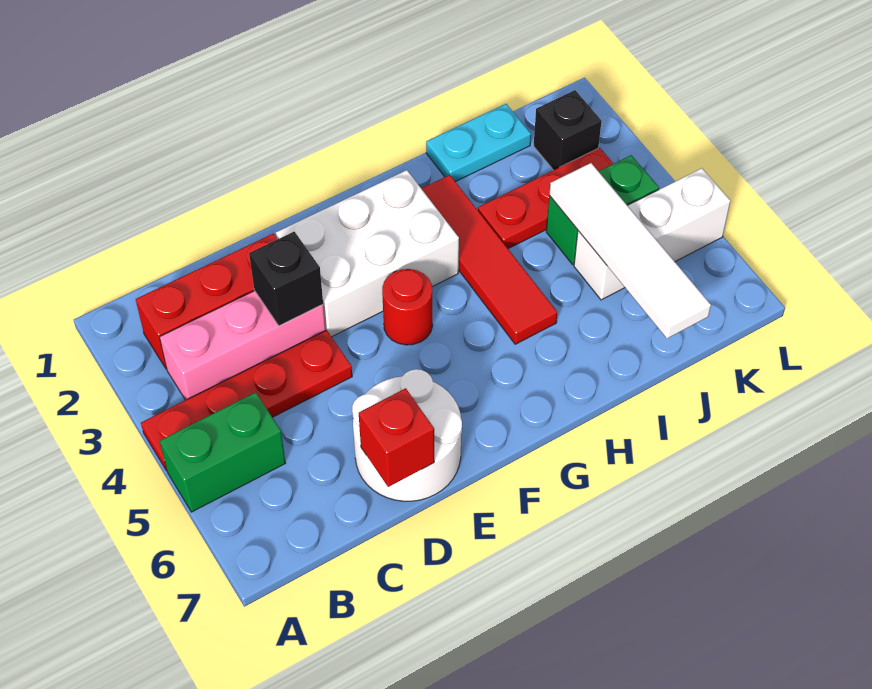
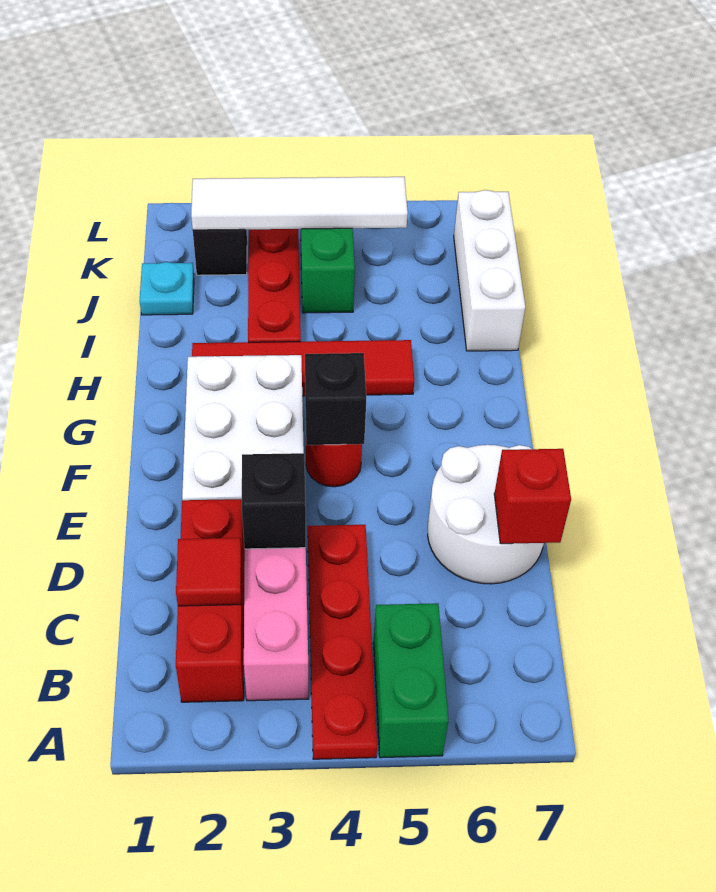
none -> red 1x1 tile [176,538,241,606]
none -> black 1x1 brick [305,353,366,445]
cyan 1x2 plate [426,104,531,182] -> cyan 1x1 plate [140,262,194,315]
white 1x4 tile [549,163,711,338] -> white 1x4 tile moved to [191,177,408,230]
white 1x3 brick [574,168,731,300] -> white 1x3 brick moved to [454,190,525,351]

